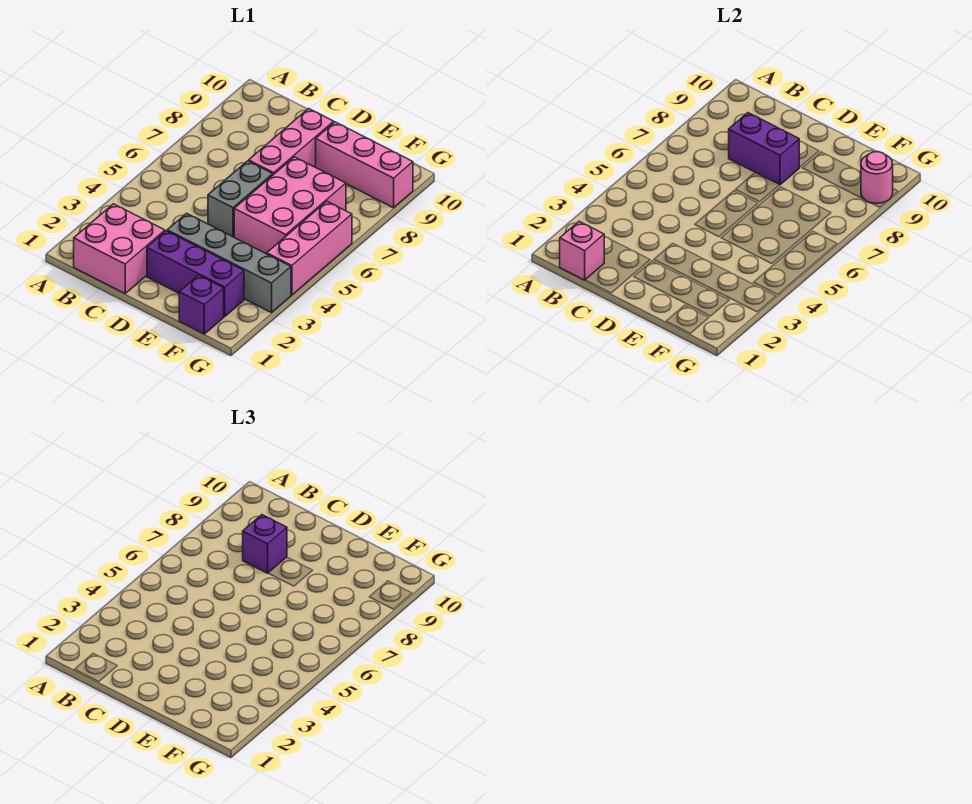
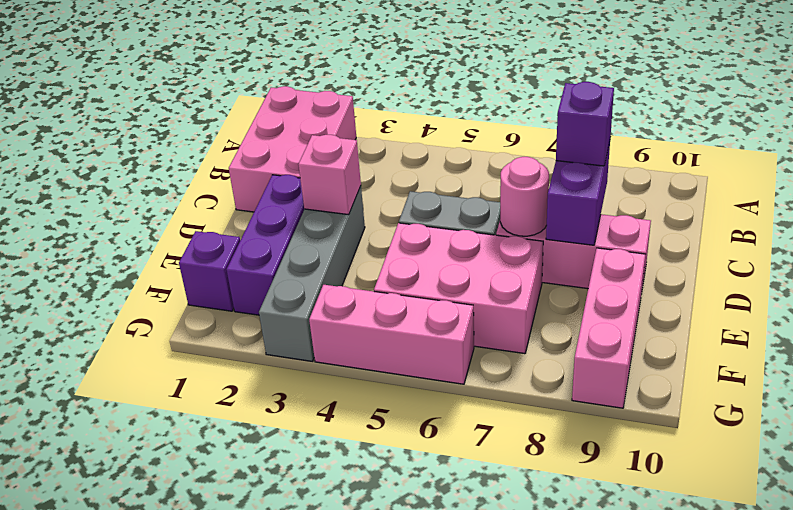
pink 2x2 brick [74,204,165,293] -> pink 2x3 brick [229,86,356,212]
pink 1x1 brick [560,221,604,280] -> pink 1x1 brick moved to [298,135,361,215]
pink 1x1 round brick [861,152,893,203] -> pink 1x1 round brick moved to [500,157,549,236]

